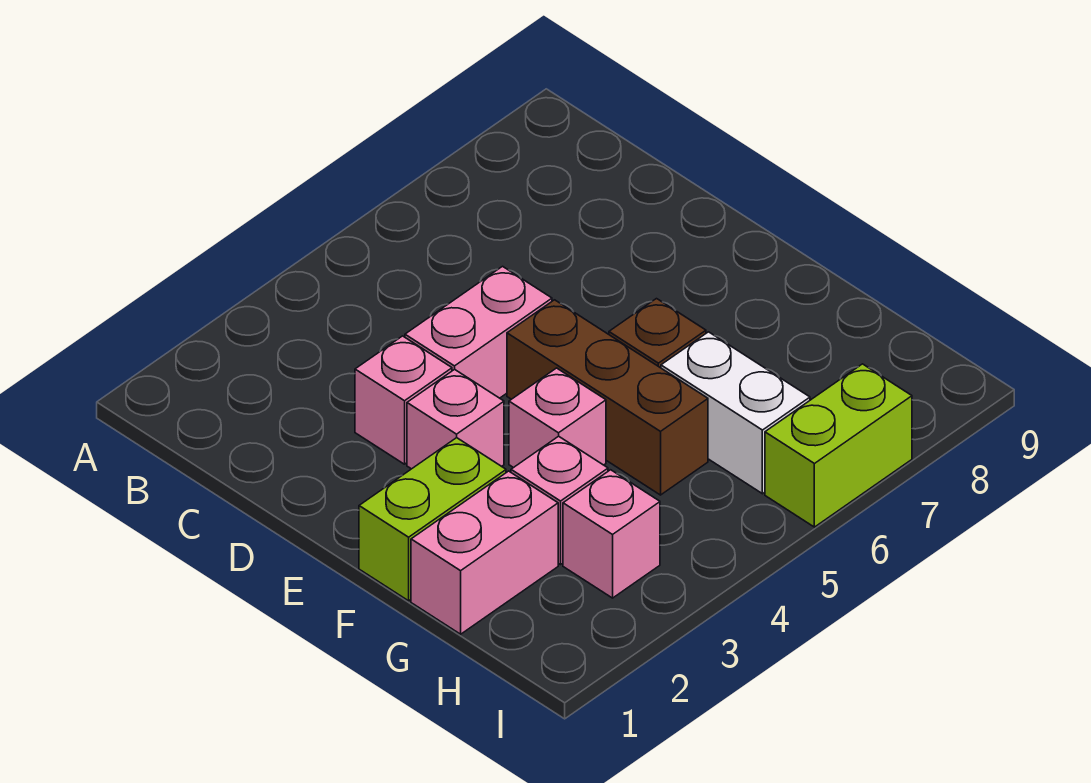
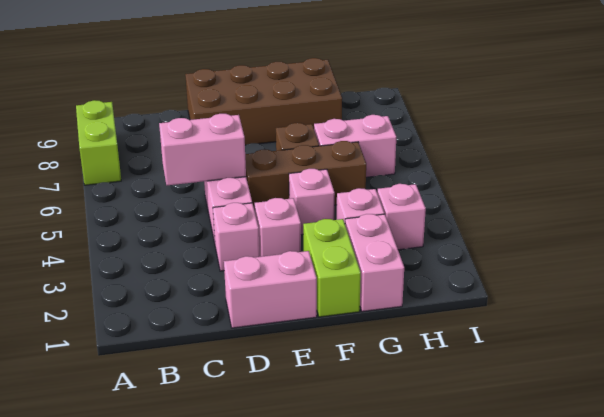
none -> pink 1x2 brick [159,114,246,185]
none -> pink 1x2 brick [224,251,317,328]
none -> brown 2x4 brick [185,58,342,145]
white 1x2 brick [661,332,810,494] -> pink 1x2 brick [314,115,396,177]
lime 1x2 brick [765,364,912,527] -> lime 1x2 brick moved to [76,100,121,185]

